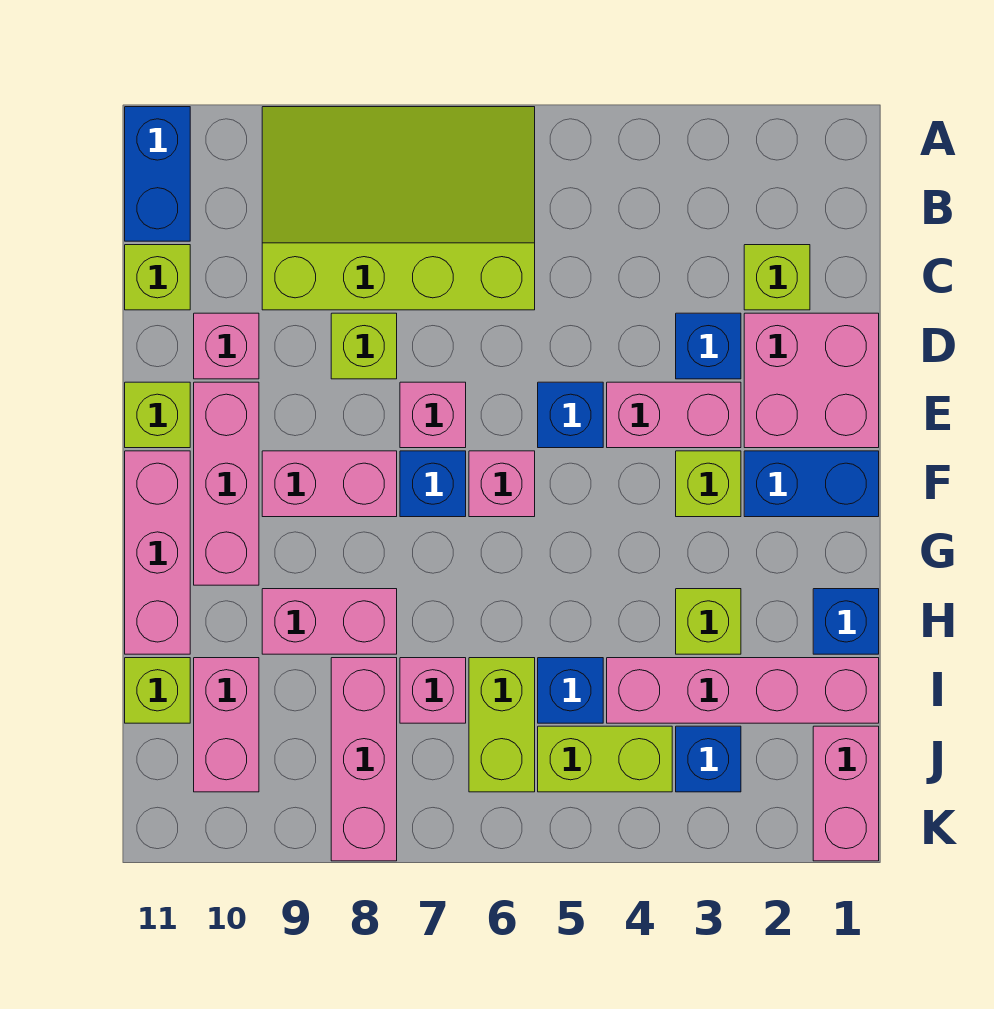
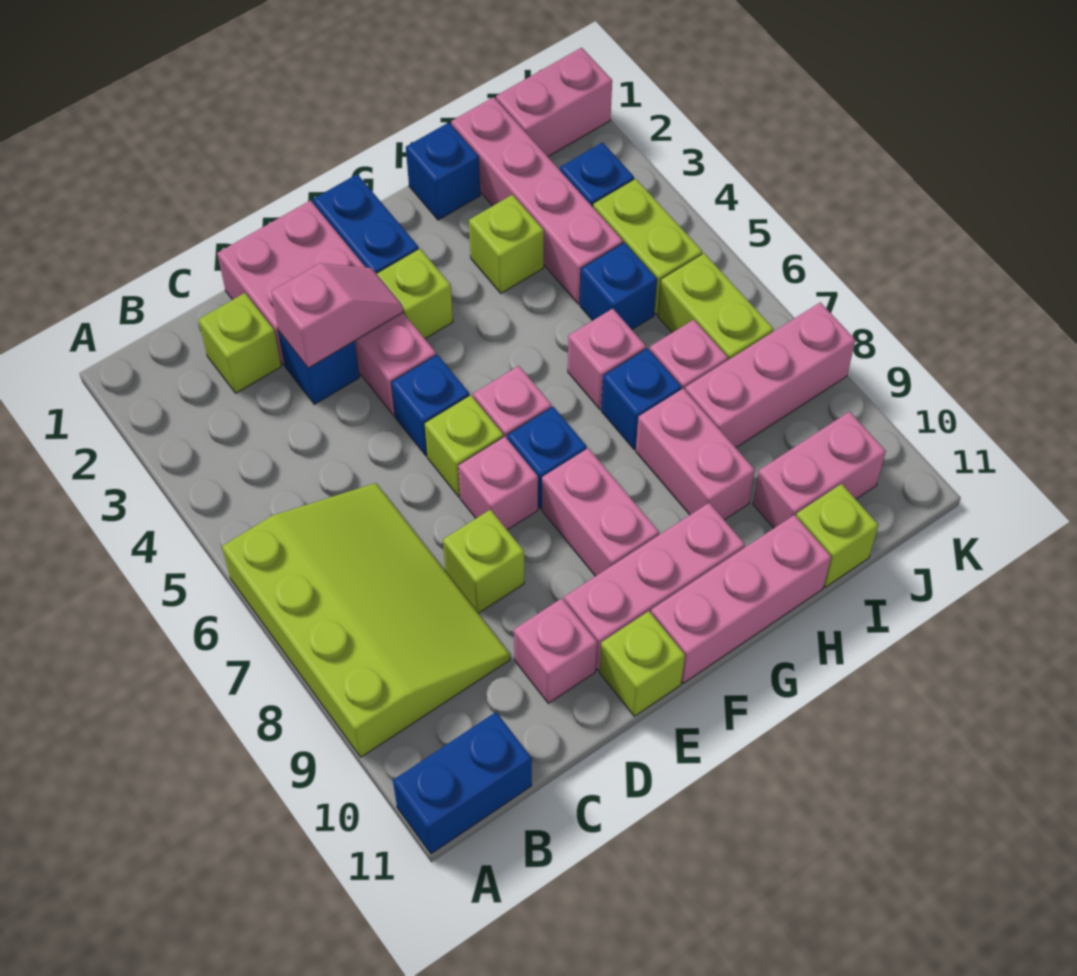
lime 3x4 slope [262,107,535,310] -> lime 3x4 slope turned to [222,483,510,757]
lime 1x1 brick [125,245,190,310] -> lime 1x1 brick moved to [424,395,503,497]
none -> pink 1x2 slope [271,263,403,368]
none -> pink 1x1 brick [568,309,646,409]
none -> blue 1x1 brick [601,348,681,449]
lime 1x2 brick [469,658,535,792] -> lime 1x2 brick turned to [658,253,774,360]

